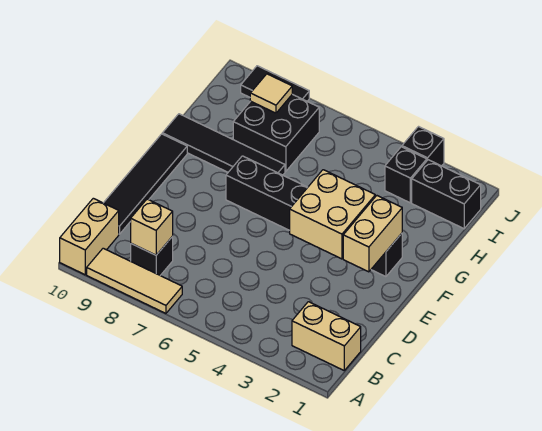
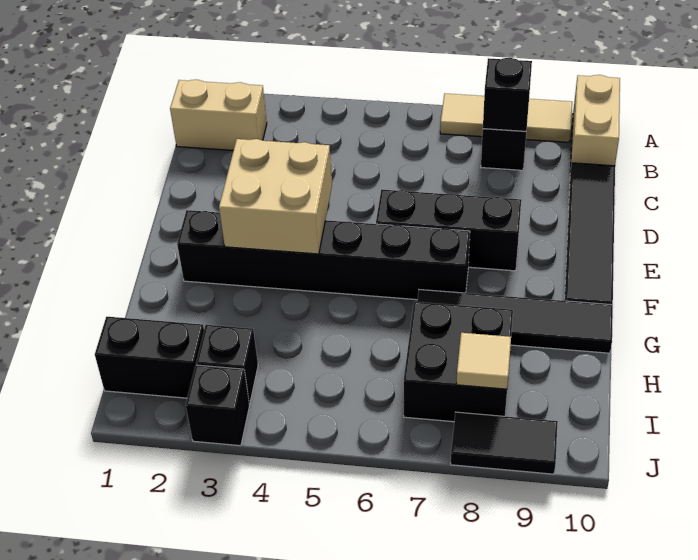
tan 1x1 brick [131,199,173,255] -> black 1x1 brick [483,58,532,131]
tan 1x2 brick [343,196,402,272] -> none
none -> black 1x3 brick [376,190,521,271]

